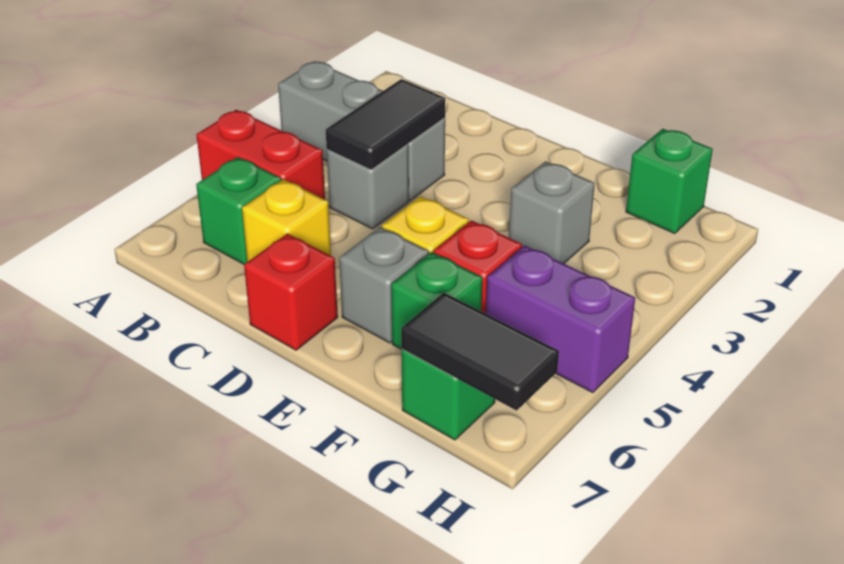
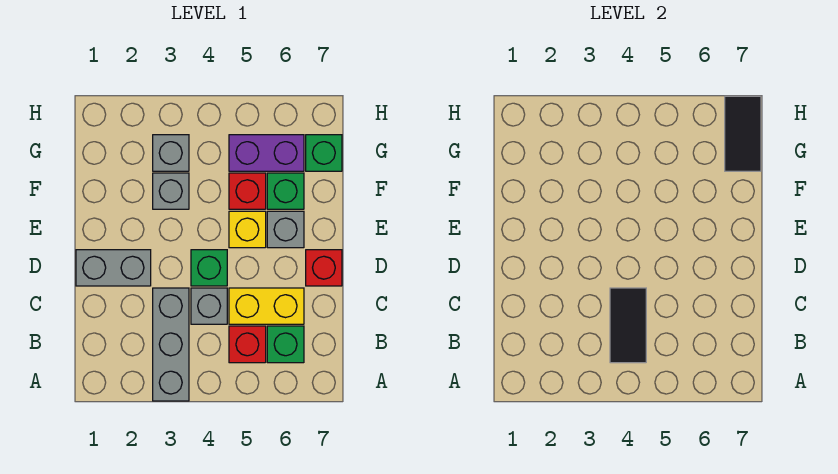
red 1x2 brick [196,110,325,199] -> red 1x1 brick [229,326,266,363]
black 1x2 tile [326,79,446,170] -> black 1x2 tile turned to [610,288,646,363]
yellow 1x1 brick [242,179,331,262] -> yellow 1x2 brick [229,288,304,324]
none -> grey 1x2 brick [76,250,151,286]
green 1x1 brick [626,129,713,234] -> green 1x1 brick moved to [191,250,227,286]
none -> grey 1x1 brick [153,135,189,171]
purple 1x2 brick [486,245,635,393] -> purple 1x2 brick turned to [229,135,304,171]

